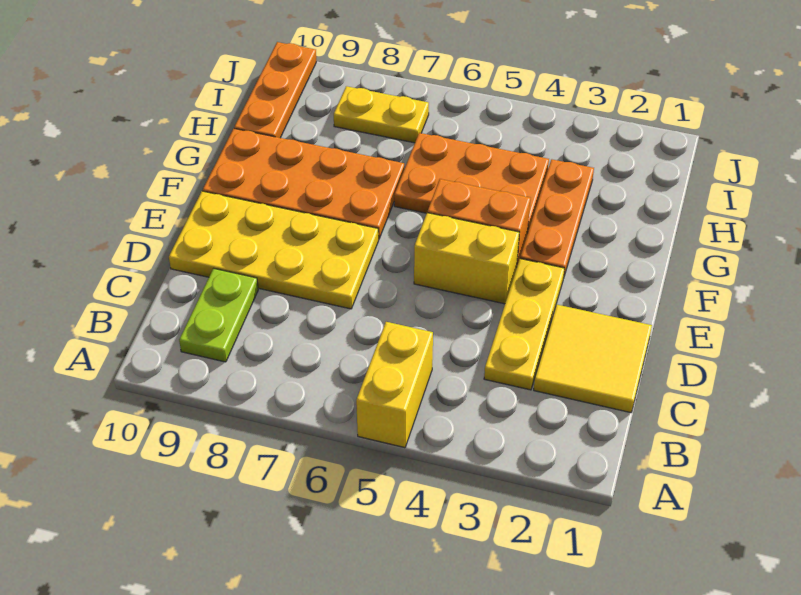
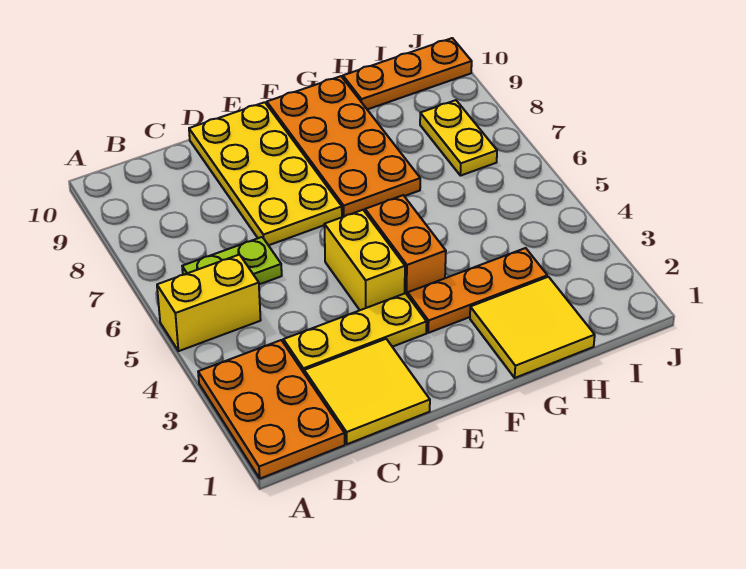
lime 1x2 plate [179,268,258,362] -> lime 1x2 plate moved to [182,237,282,284]
none -> yellow 2x2 tile [470,277,595,378]
orange 2x3 plate [394,133,549,231] -> orange 2x3 plate moved to [198,340,345,479]

